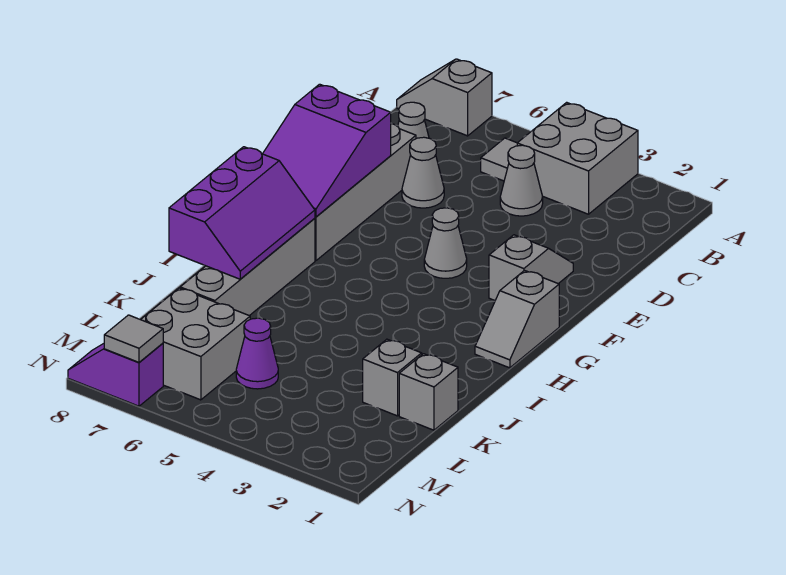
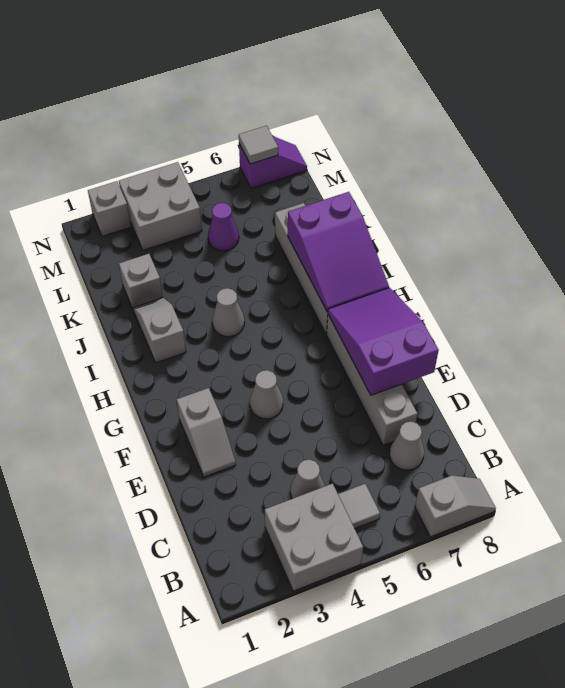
grey 1x1 cone [402,137,444,208] -> grey 1x1 cone moved to [212,288,244,337]
grey 1x2 slope [475,271,559,368] -> grey 1x2 slope moved to [133,298,186,363]
purple 2x3 slope [169,147,315,279] -> purple 2x3 slope turned to [288,192,389,312]
grey 1x1 brick [399,354,458,430] -> grey 1x1 brick moved to [88,181,131,236]
grey 2x2 brick [141,288,250,400] -> grey 2x2 brick moved to [119,162,202,250]

